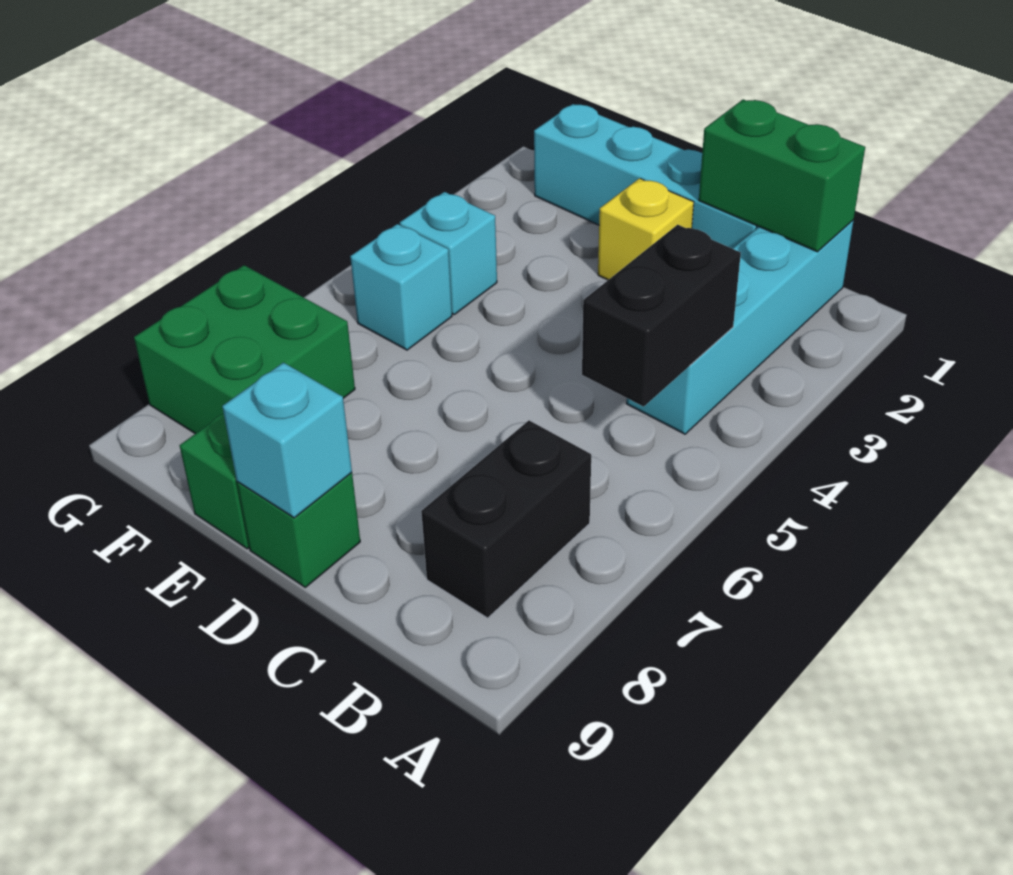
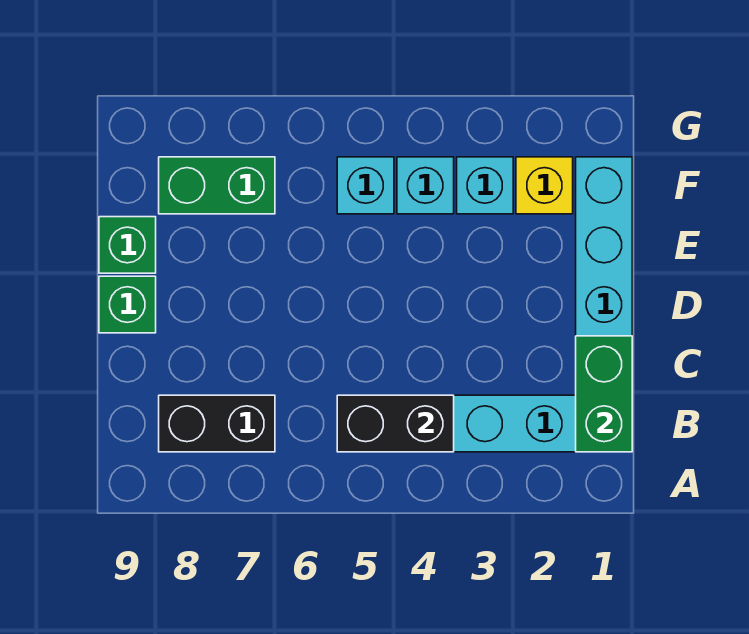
yellow 1x1 brick [598,178,694,280] -> yellow 1x1 brick moved to [516,157,573,214]
cyan 1x1 brick [222,363,352,518] -> cyan 1x1 brick moved to [457,157,513,214]
green 2x2 brick [134,265,355,434] -> green 1x2 brick [159,157,275,214]

